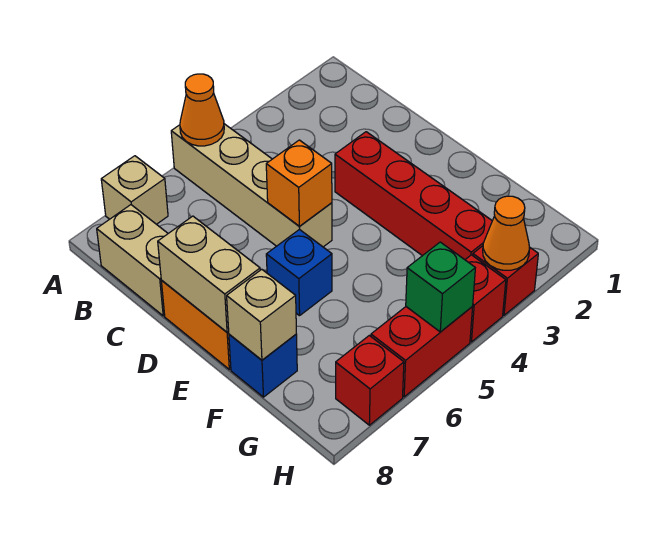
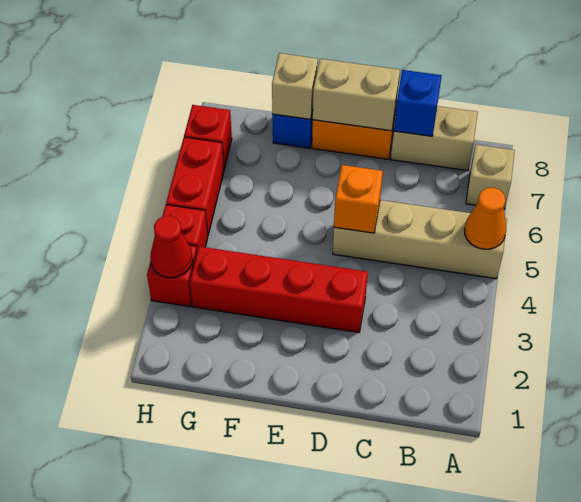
blue 1x1 brick [266,229,332,316] -> blue 1x1 brick moved to [394,70,442,136]
orange 1x1 cone [483,196,529,270] -> red 1x1 cone [150,216,192,278]
green 1x1 brick [406,242,475,332] -> none

